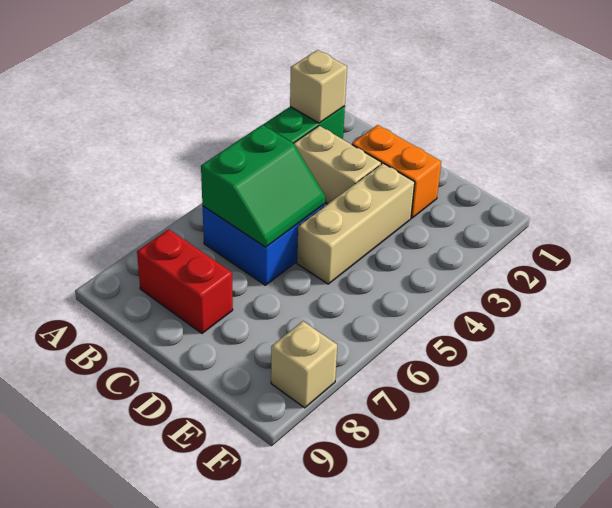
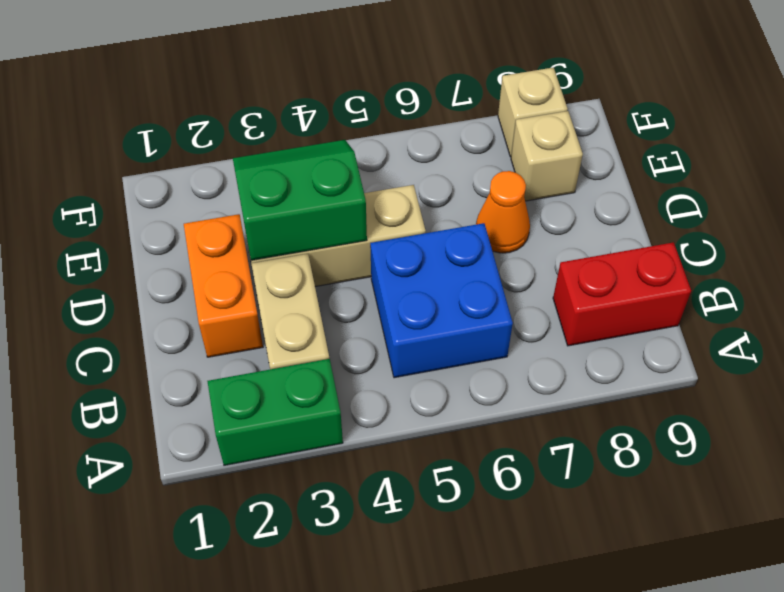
tan 1x1 brick [290,50,347,123] -> tan 1x1 brick moved to [511,111,583,201]
green 2x2 slope [201,125,325,247] -> green 2x2 slope moved to [233,140,367,260]
red 1x2 brick [137,229,233,333] -> red 1x2 brick turned to [553,242,691,346]
none -> orange 1x1 cone [476,171,530,253]

